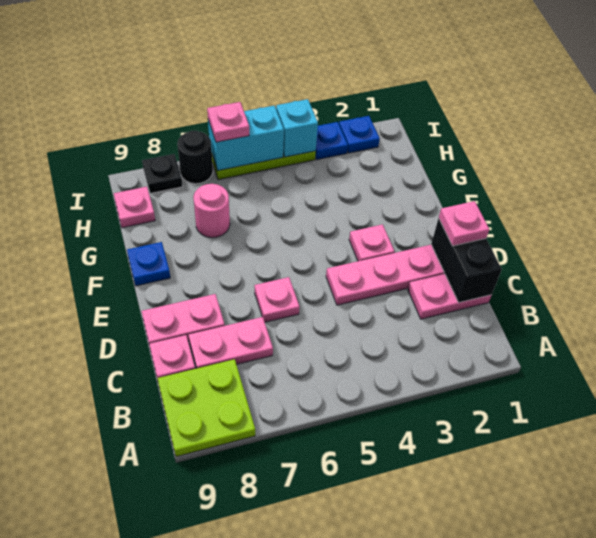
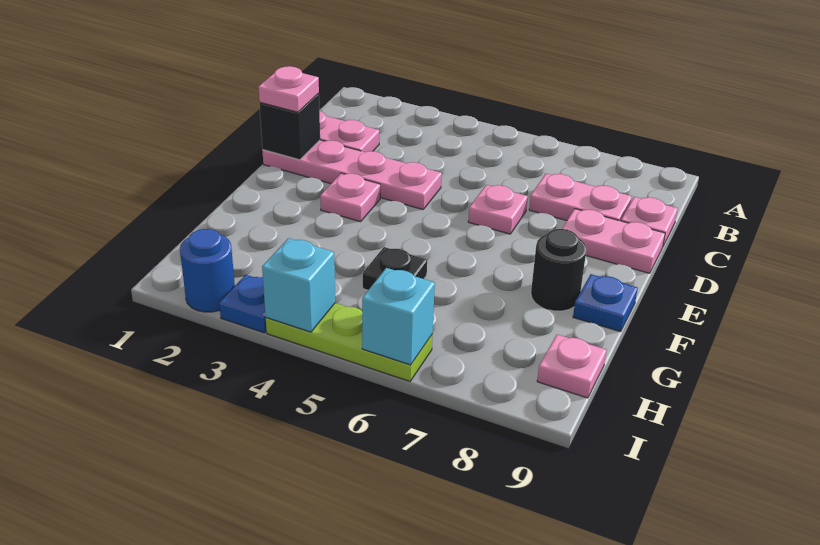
lime 2x2 plate [157,359,255,457] -> none
black 1x2 brick [431,218,502,303] -> black 1x1 brick [259,93,320,160]
pink 1x1 round brick [193,184,230,238] -> none
blue 1x1 plate [339,116,380,153] -> blue 1x1 round brick [180,229,235,312]
cyan 1x2 brick [208,106,284,171] -> cyan 1x1 brick [362,268,435,365]
pink 1x1 plate [207,102,249,142] -> none
black 1x1 round brick [177,131,213,184] -> black 1x1 round brick moved to [531,229,586,311]
black 1x1 plate [142,154,183,193] -> black 1x1 plate moved to [363,247,427,290]

